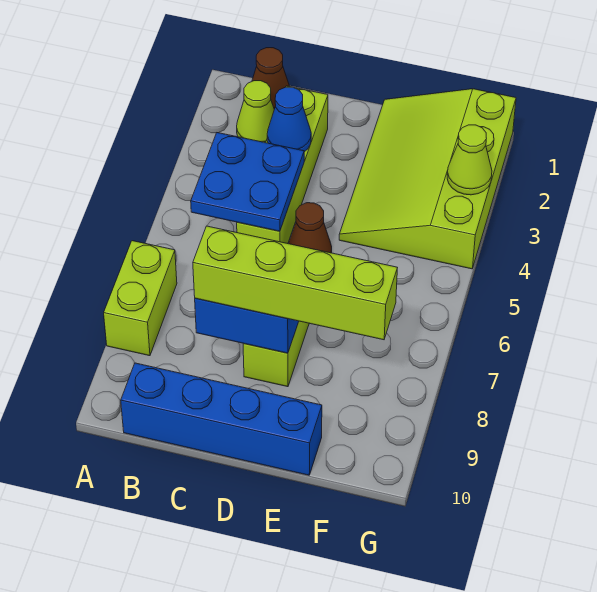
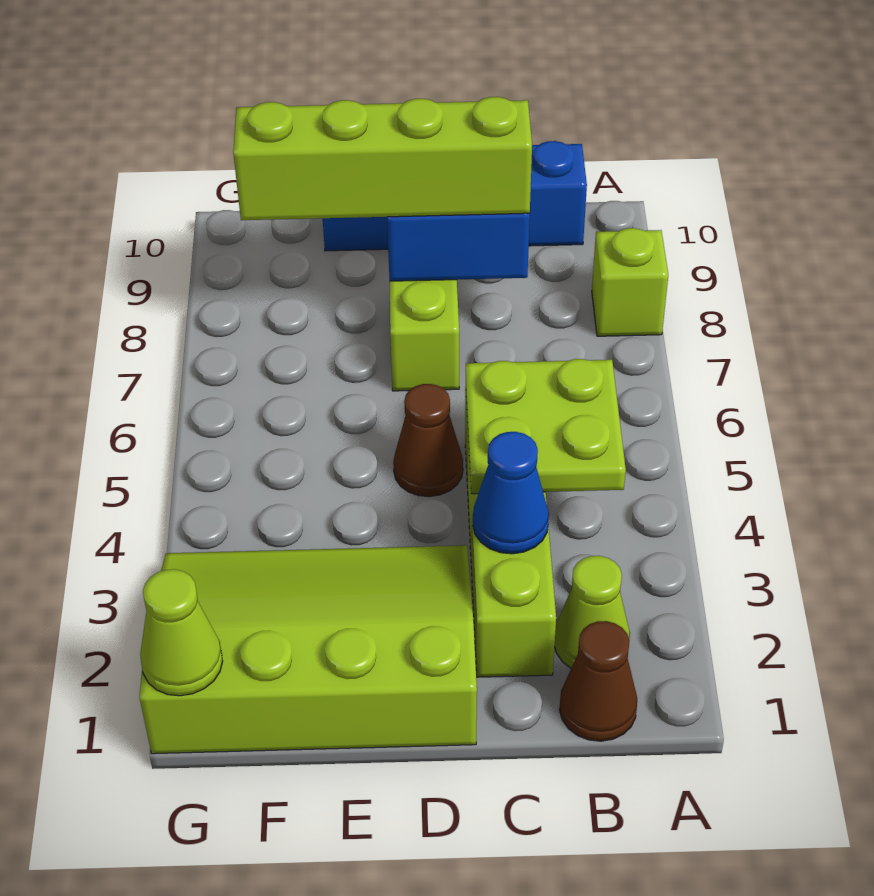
lime 1x2 brick [104,241,177,356] -> lime 1x1 brick [592,228,668,336]
blue 2x2 plate [191,133,304,231] -> lime 2x2 plate [466,359,626,494]
lime 3x4 slope [339,89,516,269] -> lime 3x4 slope turned to [139,545,477,754]
lime 1x1 cone [447,125,492,195] -> lime 1x1 cone moved to [140,569,223,696]

